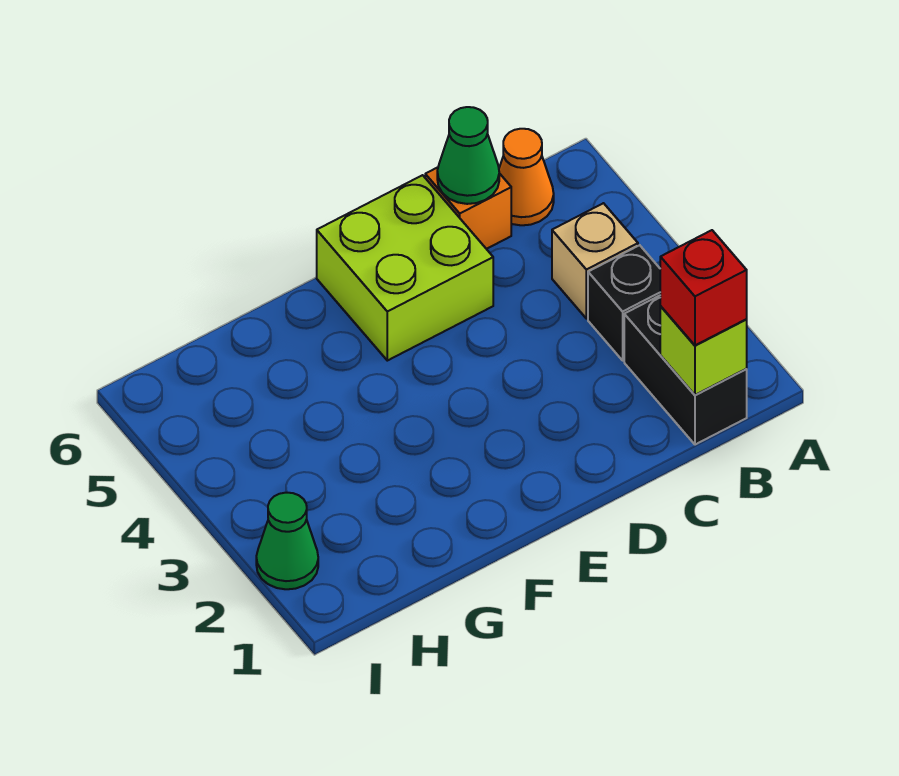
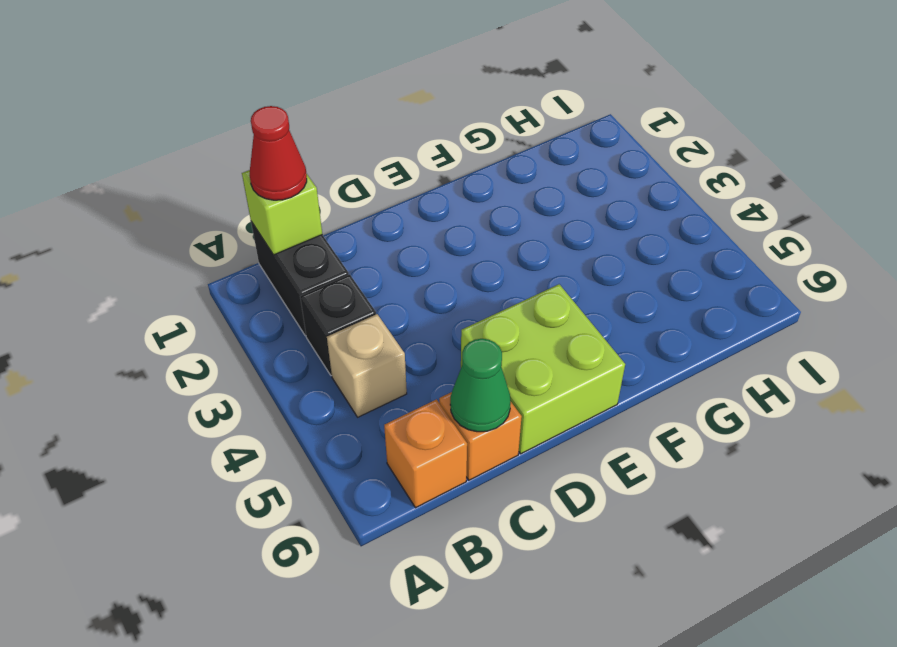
red 1x1 brick [660,230,747,345] -> red 1x1 cone [249,106,307,200]
orange 1x1 cone [499,129,554,225] -> orange 1x1 brick [384,399,467,508]
green 1x1 cone [256,493,318,589] -> none

